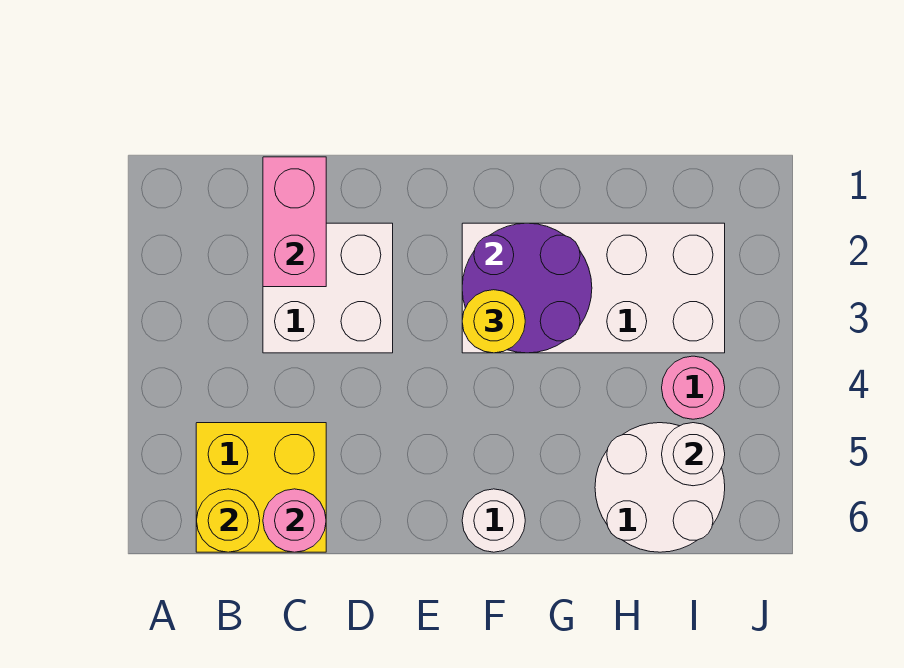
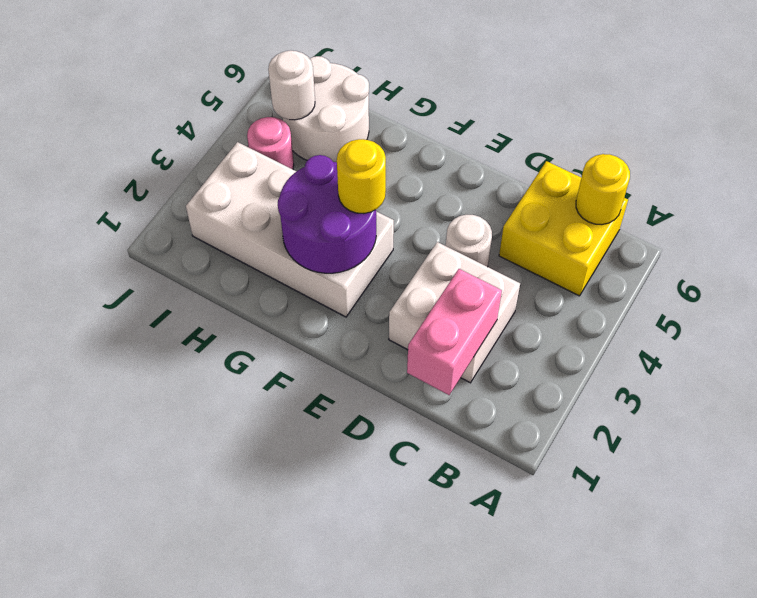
pink 1x1 round brick [263,489,326,552] -> none
white 1x1 round brick [462,489,525,552] -> white 1x1 round brick moved to [446,215,492,267]

